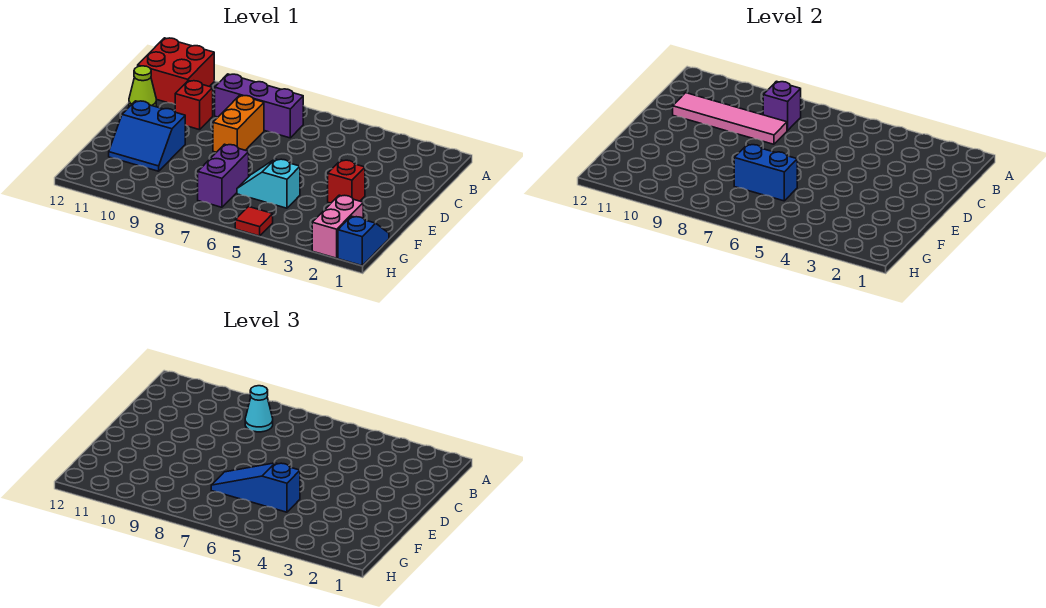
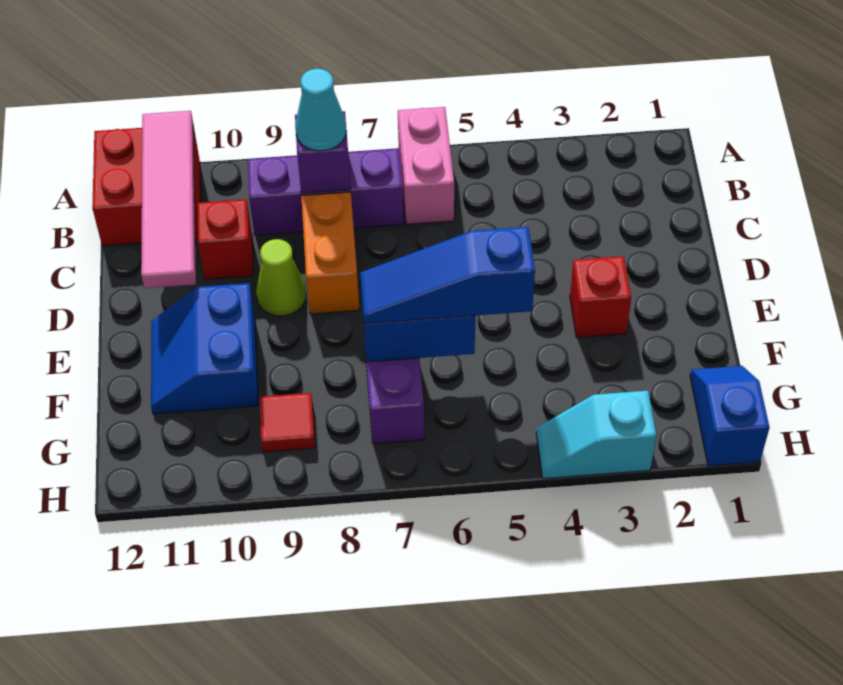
pink 1x4 tile [673,93,787,144] -> pink 1x4 tile turned to [141,111,196,288]
lime 1x1 cone [129,66,156,107] -> lime 1x1 cone moved to [256,239,306,316]
blue 2x2 slope [109,101,185,171] -> blue 2x2 slope turned to [151,283,258,414]
cyan 1x2 slope [237,159,300,208] -> cyan 1x2 slope moved to [536,391,656,479]
pink 1x2 brick [312,195,363,258] -> pink 1x2 brick moved to [398,107,454,224]
red 1x1 tile [235,207,273,236] -> red 1x1 tile moved to [259,393,315,452]

